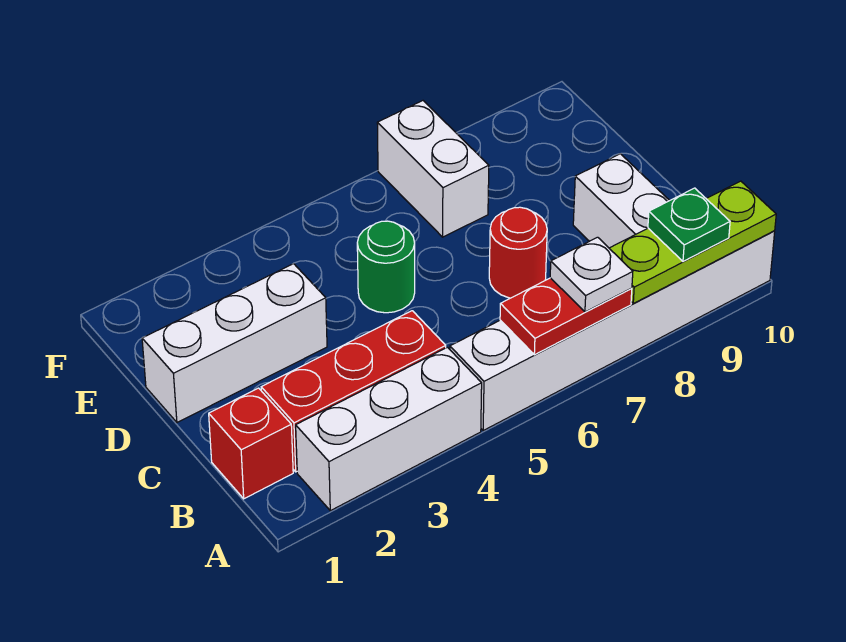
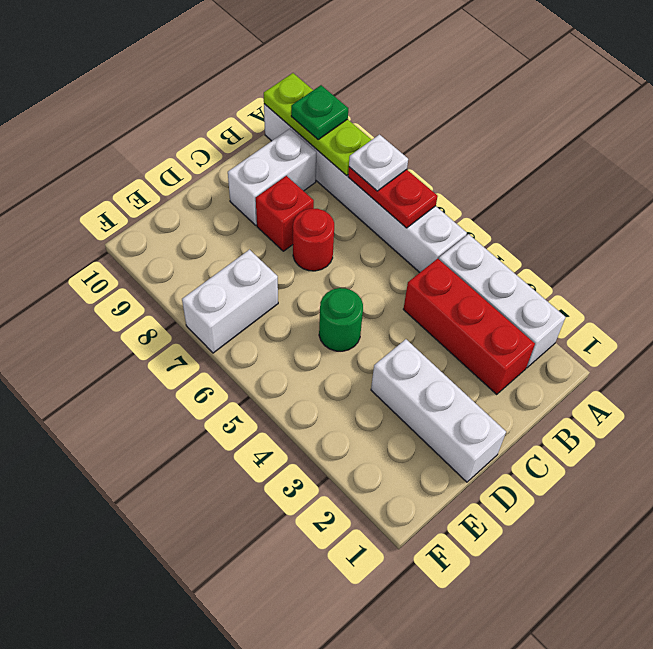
red 1x1 brick [209,388,293,499] -> red 1x1 brick moved to [256,176,314,251]

